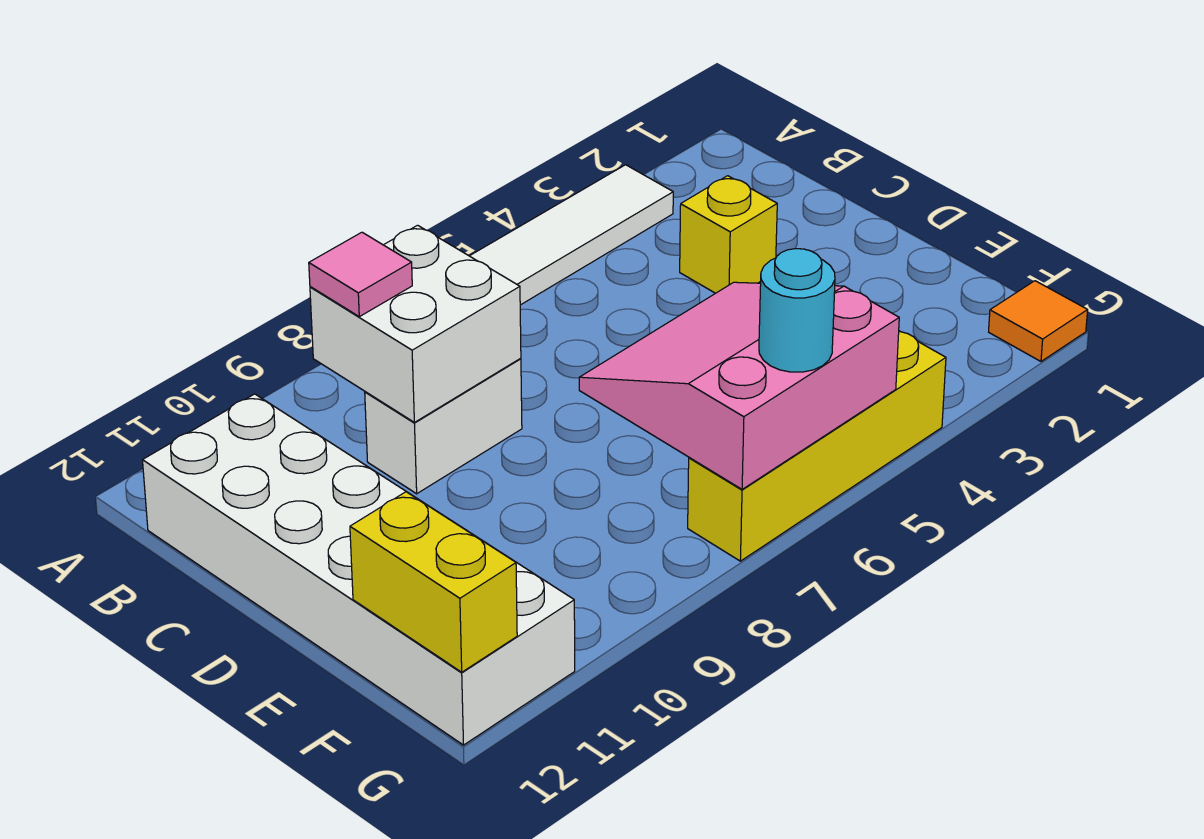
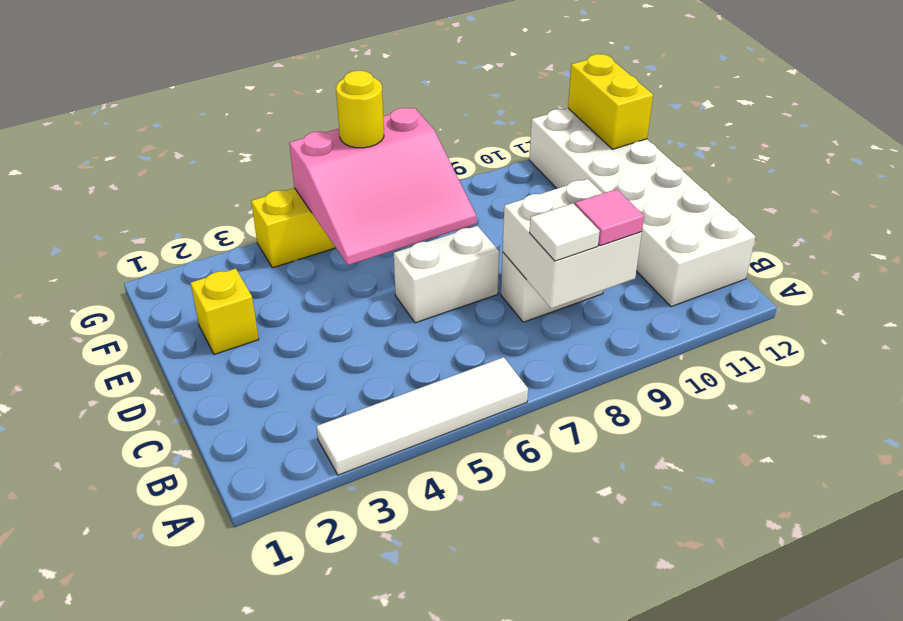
none -> white 1x1 tile [530,203,600,261]
yellow 1x1 brick [680,176,777,293] -> yellow 1x1 brick moved to [191,268,259,355]
none -> white 1x2 brick [394,226,499,323]
orange 1x1 tile [989,281,1088,361] -> none
cyan 1x1 round brick [759,249,835,372] -> yellow 1x1 round brick [336,71,384,148]

